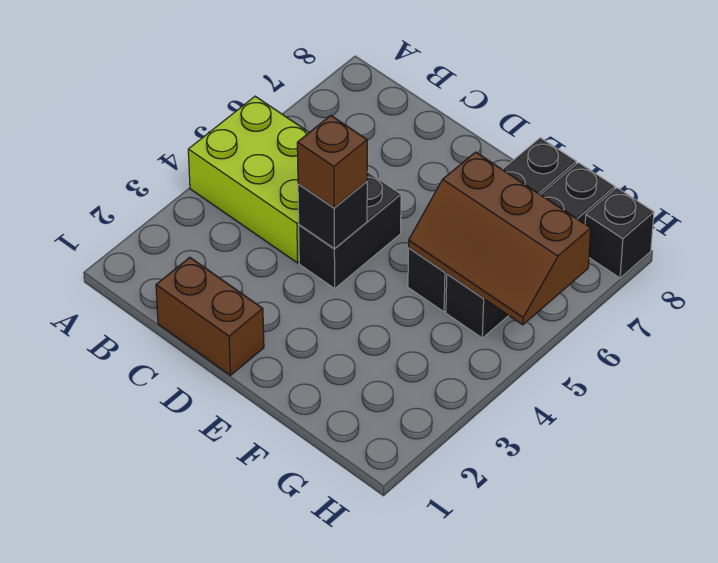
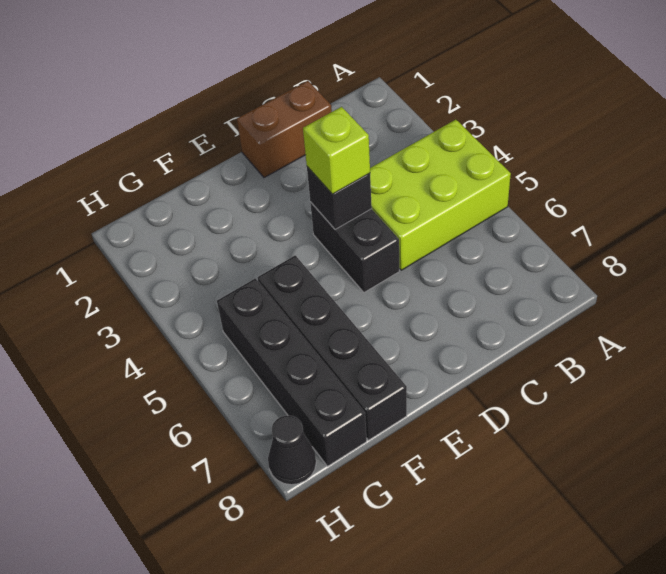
brown 1x1 brick [297,115,367,208] -> lime 1x1 brick [303,107,370,194]
brown 2x3 slope [409,152,591,325] -> none
black 1x1 brick [585,188,654,278] -> black 1x1 cone [268,415,316,485]

